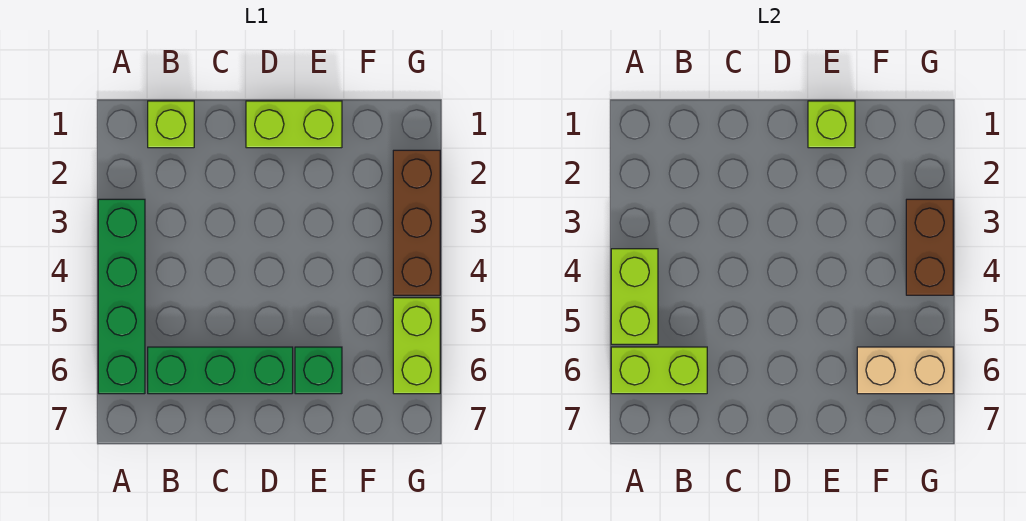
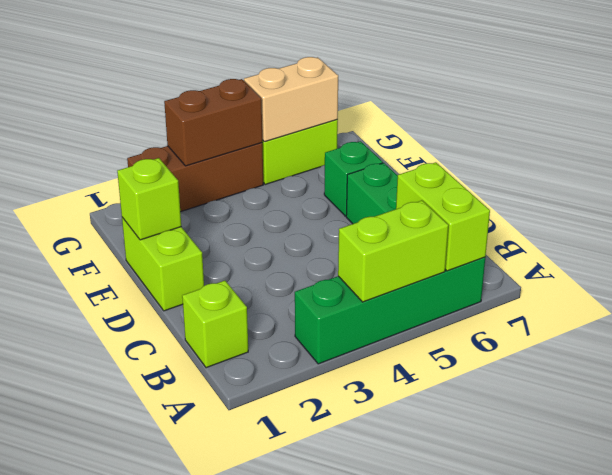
tan 1x2 brick [857,347,953,394] -> tan 1x2 brick turned to [244,57,338,142]

